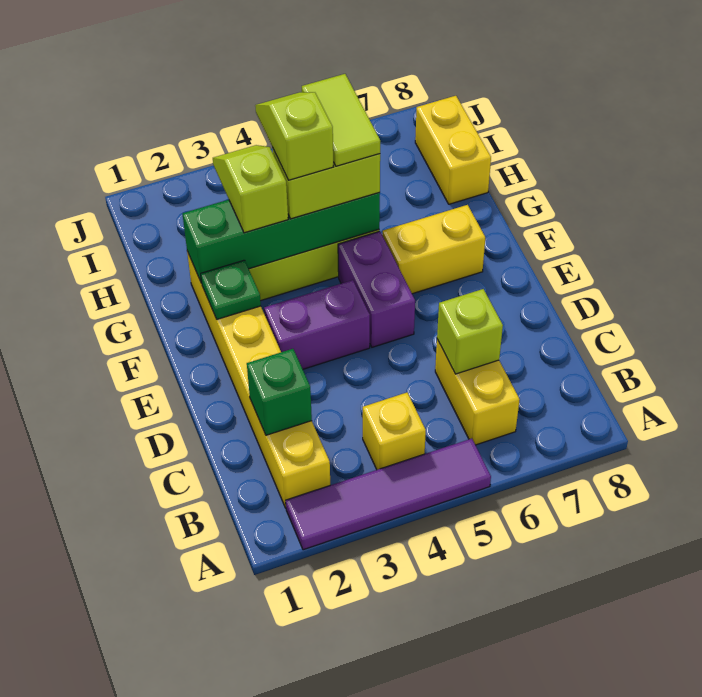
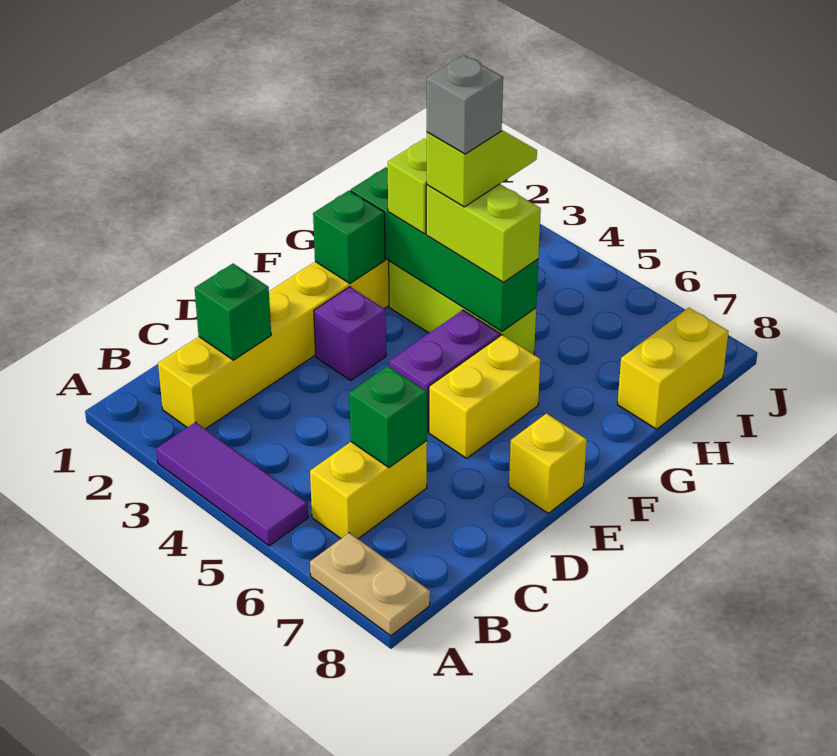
purple 1x4 tile [286,439,491,550] -> purple 1x3 tile [156,422,308,546]
none -> tan 1x2 plate [310,533,430,636]
yellow 1x1 brick [363,392,426,470] -> yellow 1x1 brick moved to [509,413,587,513]
lime 1x1 brick [437,289,503,374] -> green 1x1 brick [349,366,427,468]
purple 1x2 brick [264,280,370,369] -> purple 1x1 brick [314,287,386,380]
green 1x1 plate [201,260,261,319] -> green 1x1 brick [313,191,385,284]
yellow 1x2 brick [382,205,485,294] -> yellow 1x2 brick turned to [429,335,540,458]
none -> grey 1x1 brick [427,55,503,154]
lime 1x2 tile [302,74,380,166] -> none

